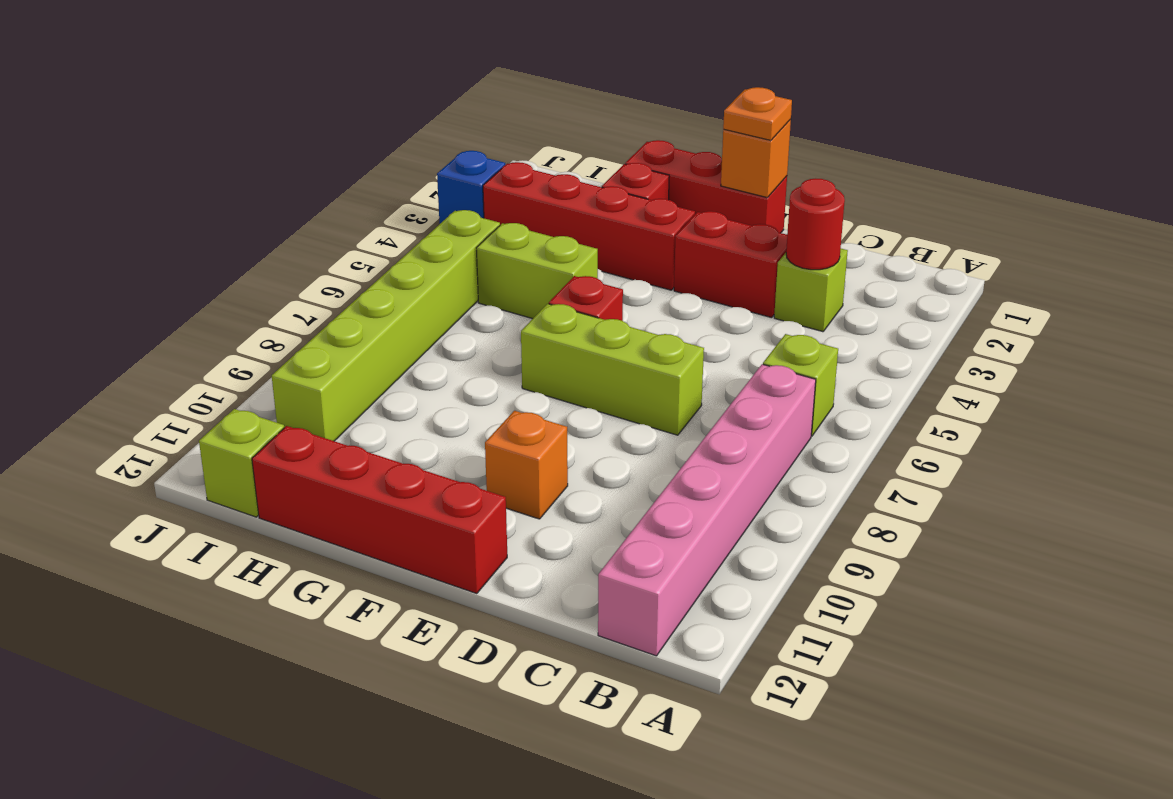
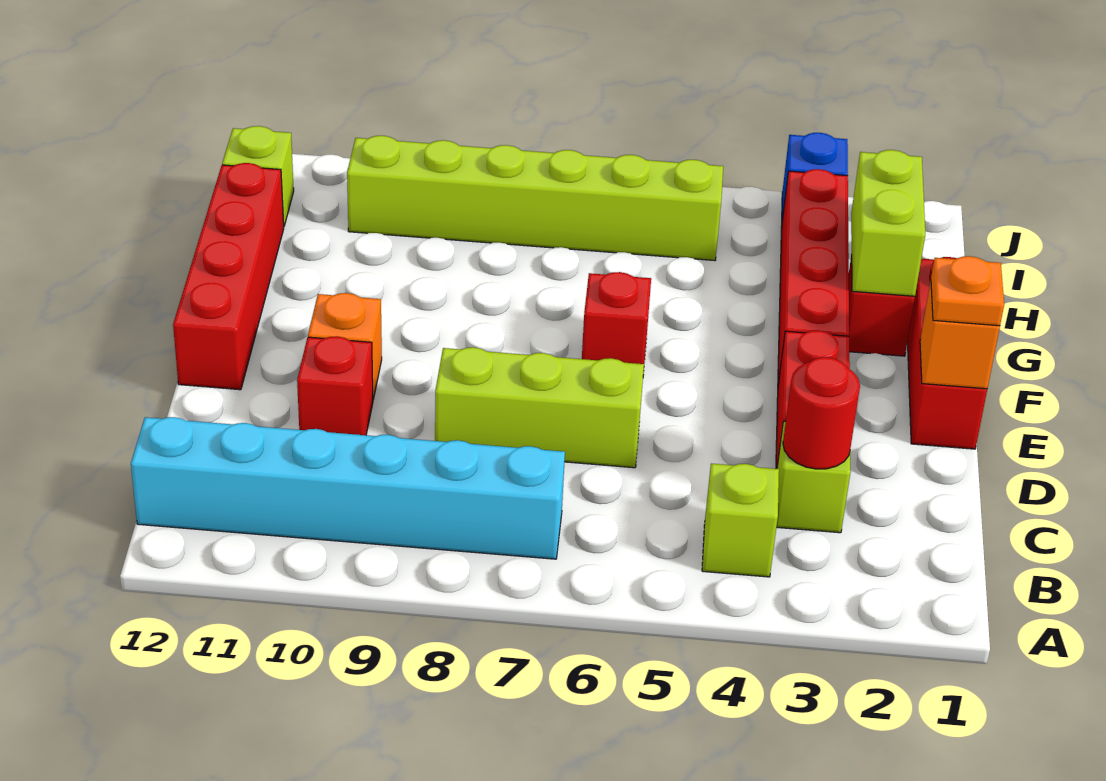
lime 1x1 brick [763,334,838,436] -> lime 1x1 brick moved to [702,464,779,577]
pink 1x6 brick [598,364,816,656] -> cyan 1x6 brick [131,417,565,559]
lime 1x3 brick [521,304,704,435] -> lime 1x3 brick turned to [435,347,644,468]
none -> red 1x1 brick [297,336,373,435]
lime 1x2 brick [477,223,598,319] -> lime 1x2 brick moved to [851,150,925,296]

